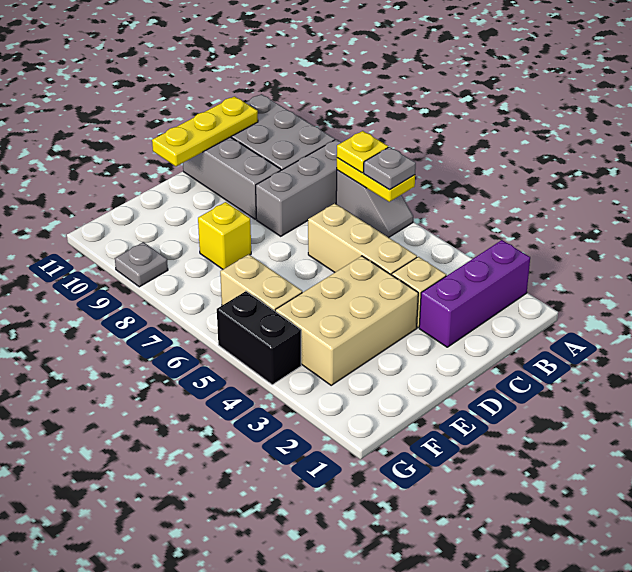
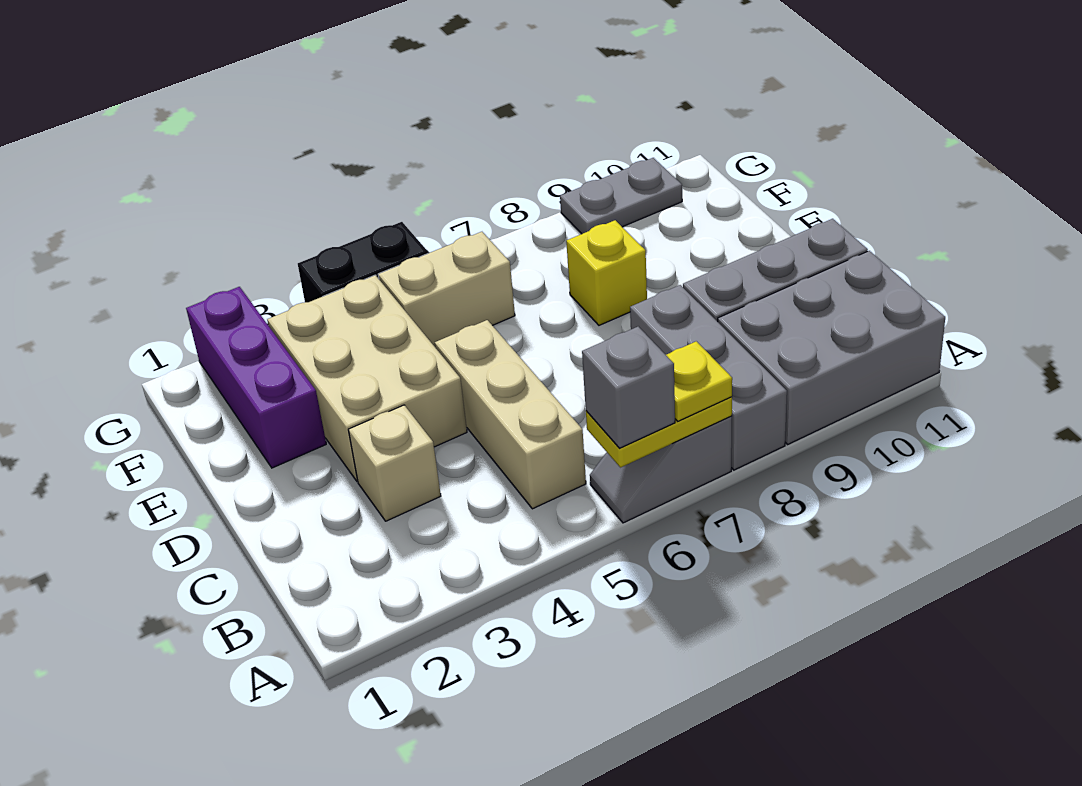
purple 1x3 brick [419,240,530,347] -> purple 1x3 brick moved to [186,287,326,468]
grey 1x1 plate [364,147,416,189] -> grey 1x1 brick [582,327,675,448]
yellow 1x3 plate [152,96,258,166] -> none
tan 1x3 brick [308,203,417,275] -> tan 1x3 brick turned to [435,320,586,509]
grey 1x1 plate [115,242,168,287] -> grey 1x2 plate [560,158,682,234]

